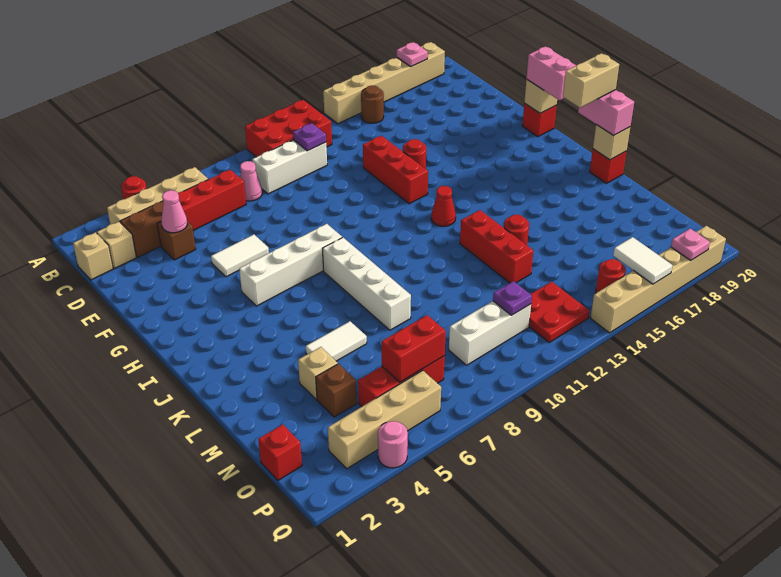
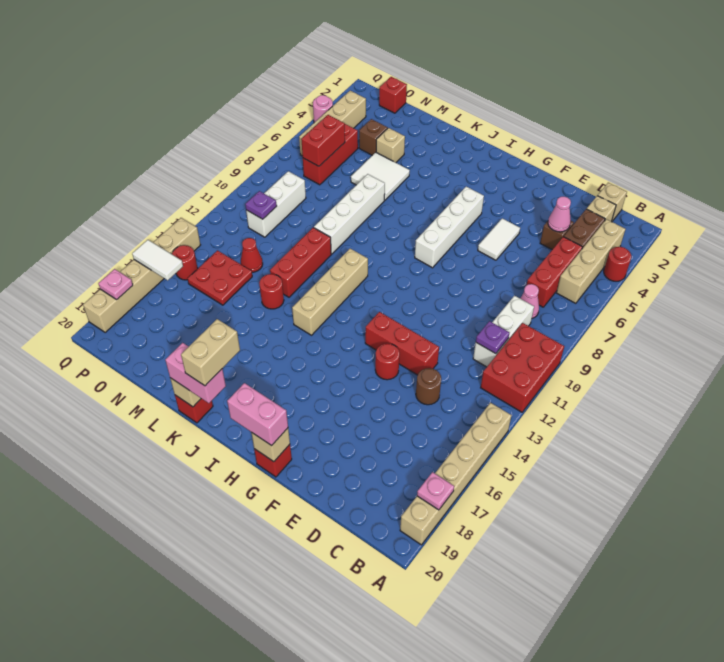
brown 1x1 round brick [361,85,384,123] -> brown 1x1 round brick moved to [416,368,441,405]
white 1x4 brick [322,237,411,330] -> white 1x4 brick turned to [314,174,385,254]
red 1x1 cone [431,186,456,226] -> red 1x1 cone moved to [241,238,263,272]
none -> tan 1x4 brick [292,249,368,335]
red 1x3 brick [460,210,533,283] -> red 1x3 brick turned to [270,228,331,297]
white 1x2 tile [306,321,367,361] -> white 2x2 tile [351,152,410,200]
red 2x2 plate [529,282,590,342] -> red 2x2 plate moved to [188,251,252,305]

